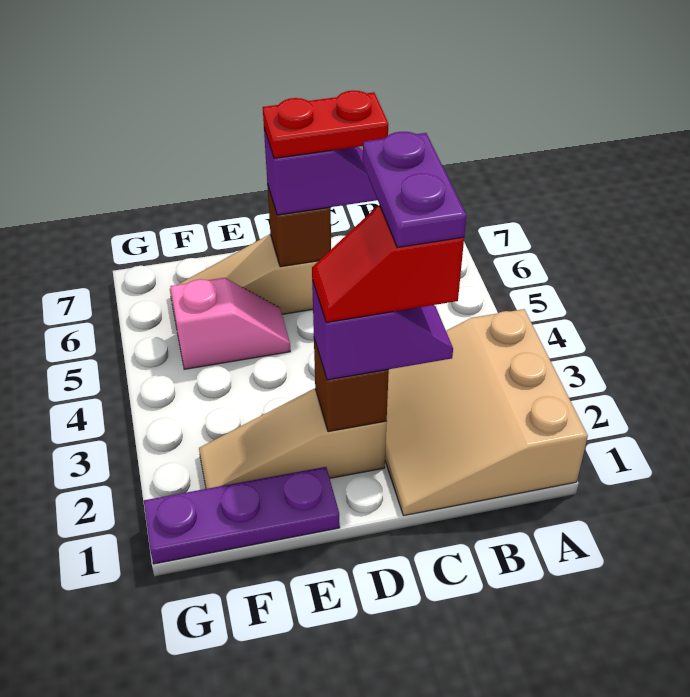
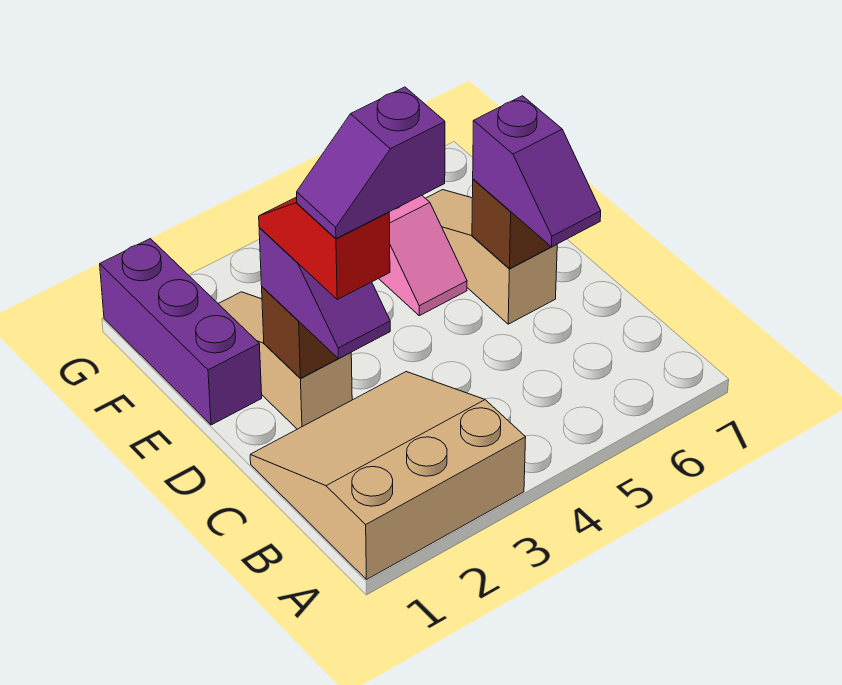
purple 1x2 plate [363,132,466,248] -> purple 1x2 slope [297,87,445,239]
red 1x2 plate [263,90,388,158] -> none
purple 1x3 plate [144,467,340,564] -> purple 1x3 brick [100,239,262,425]

